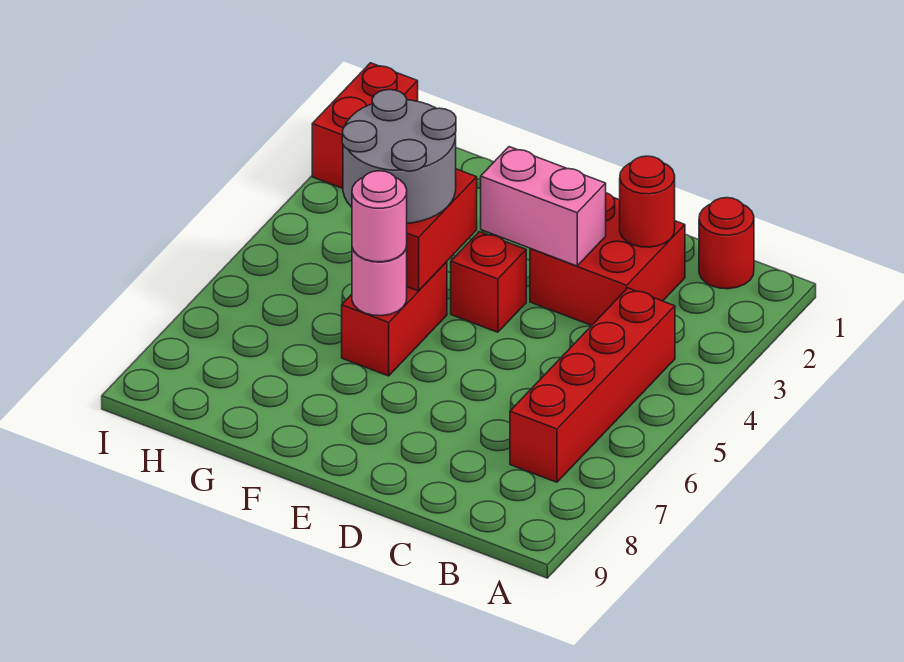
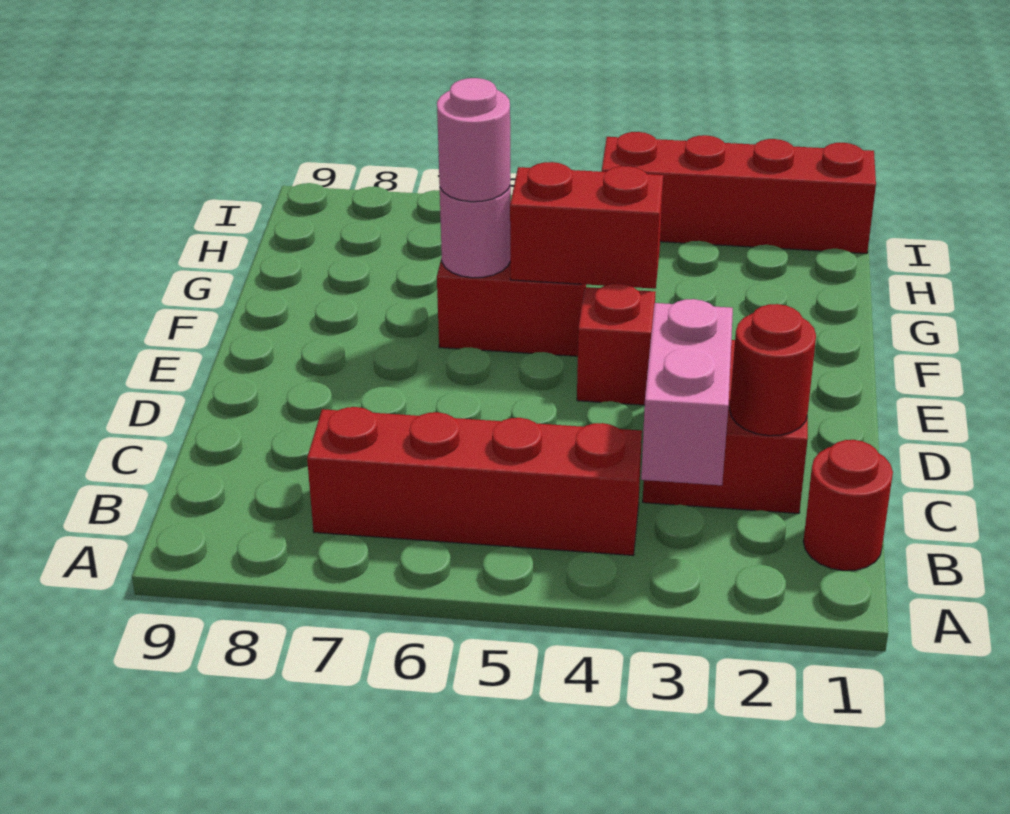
pink 1x2 brick [481,147,606,266] -> pink 1x2 brick moved to [641,299,733,485]
grey 2x2 round brick [342,90,456,223] -> none
red 1x2 brick [312,63,418,188] -> red 1x4 brick [602,132,876,254]

